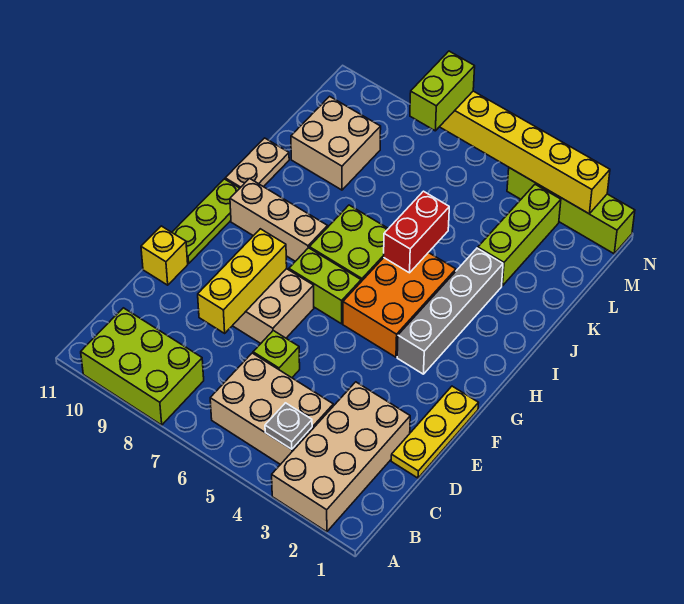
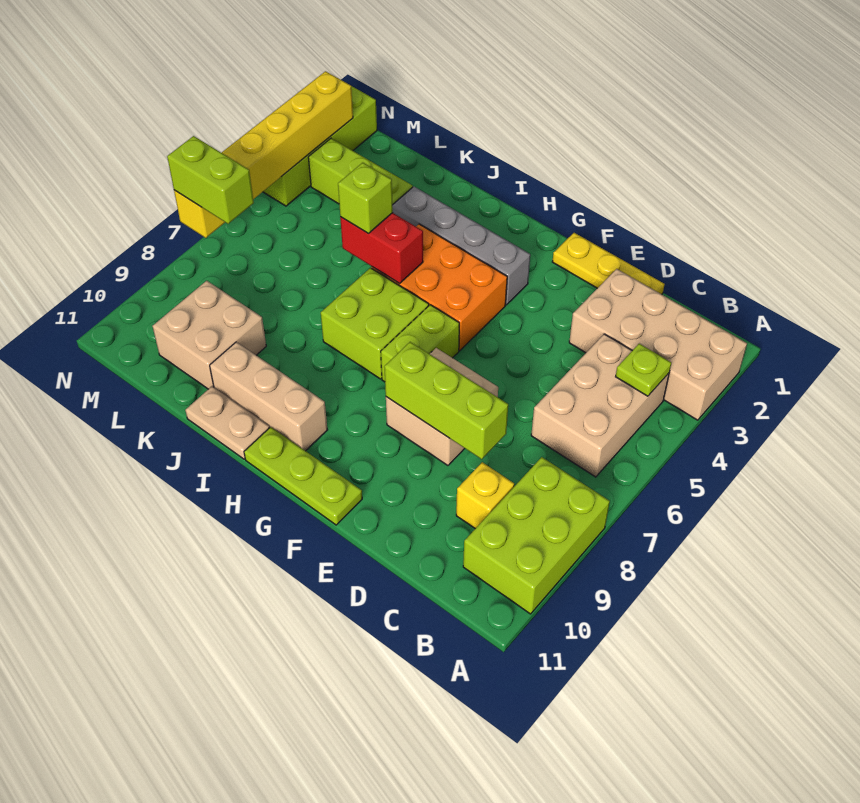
grey 1x1 plate [265,403,312,449] -> lime 1x1 plate [616,344,671,396]
lime 1x1 brick [253,331,300,378] -> lime 1x1 brick moved to [338,163,393,233]
yellow 1x3 brick [198,229,287,333] -> lime 1x3 brick [384,342,508,459]
yellow 1x1 brick [141,226,188,285] -> yellow 1x1 brick moved to [456,462,514,529]
tan 1x3 brick [230,178,328,261] -> tan 1x3 brick turned to [210,342,327,451]

